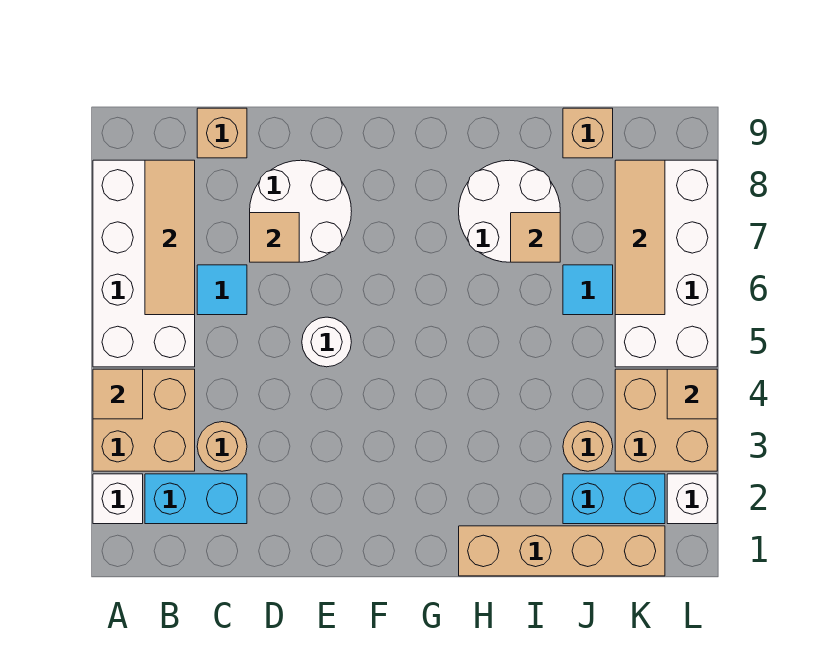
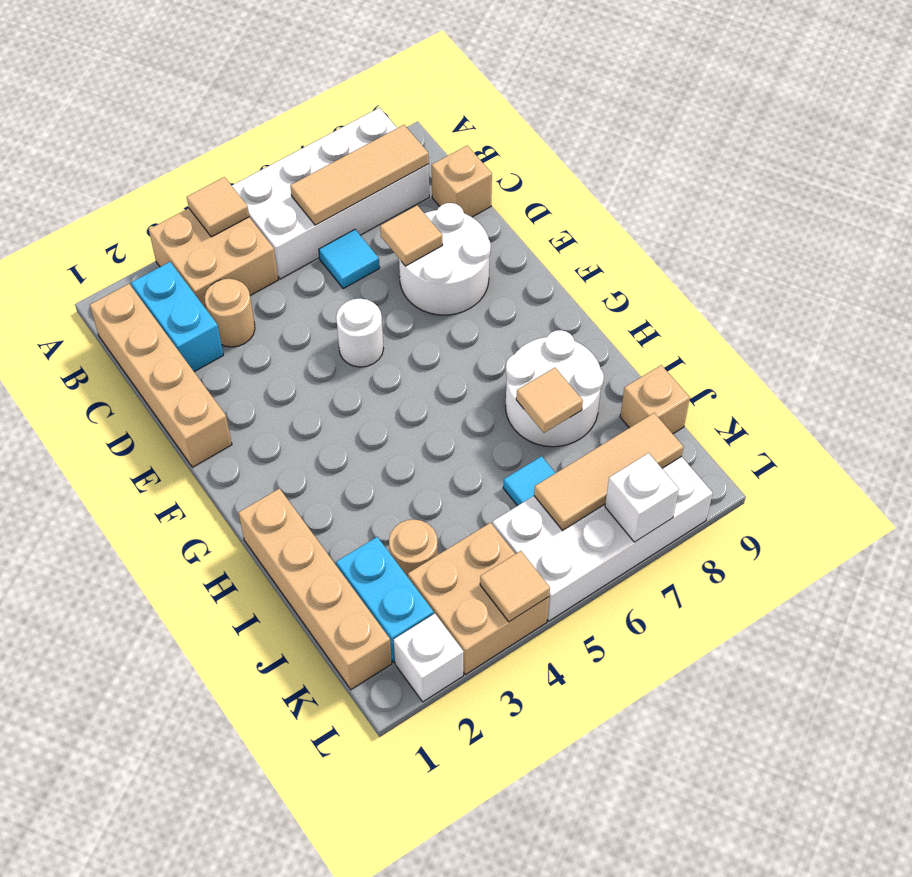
white 1x1 brick [93,474,143,524] -> white 1x1 brick moved to [605,453,679,542]
none -> tan 1x4 brick [90,284,232,467]

